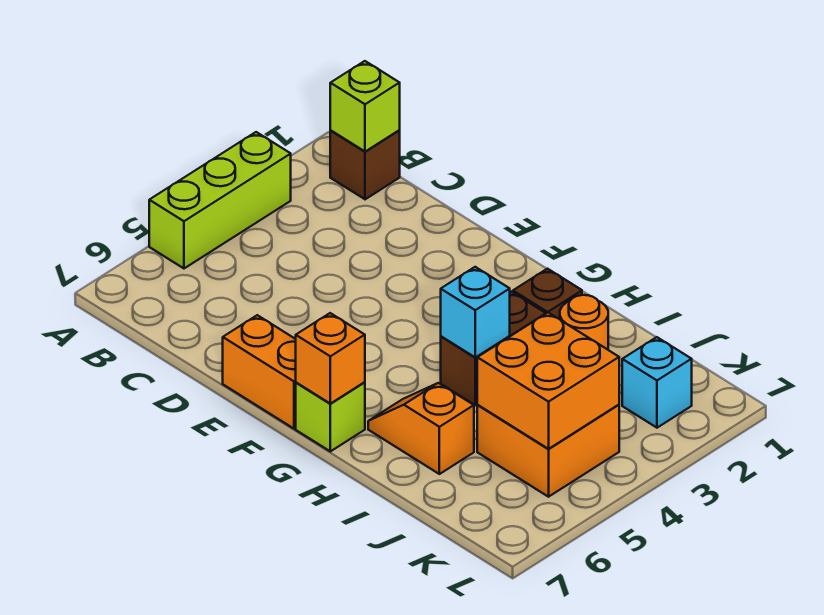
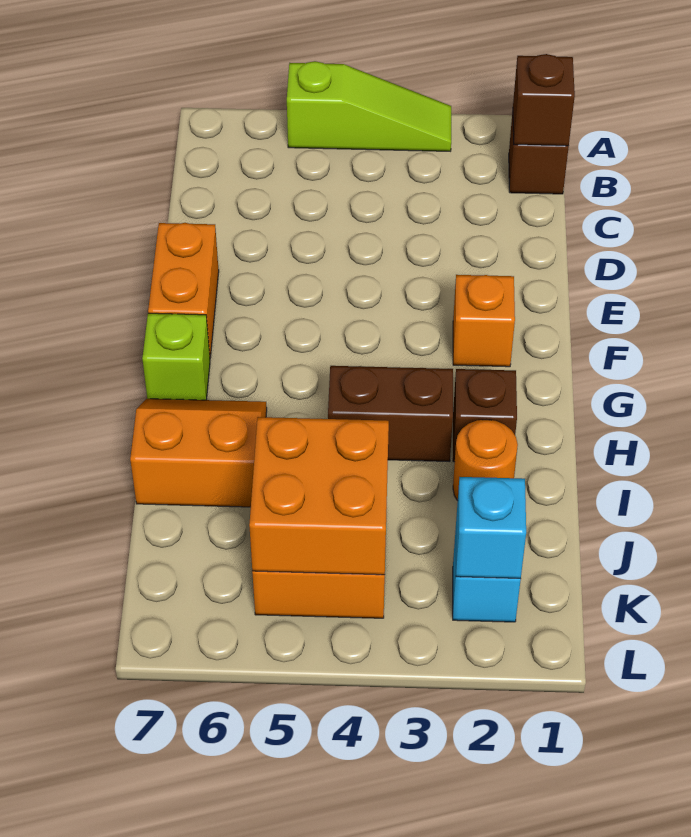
lime 1x3 brick [149,132,291,268] -> lime 1x3 slope [287,61,451,151]
lime 1x1 brick [330,61,400,152] -> brown 1x1 brick [513,54,575,146]
orange 1x1 brick [296,313,365,404] -> orange 1x1 brick moved to [453,275,515,367]
cyan 1x1 brick [441,267,510,357] -> cyan 1x1 brick moved to [456,477,526,579]
orange 1x2 slope [368,383,474,474] -> orange 2x2 slope [130,399,267,507]

